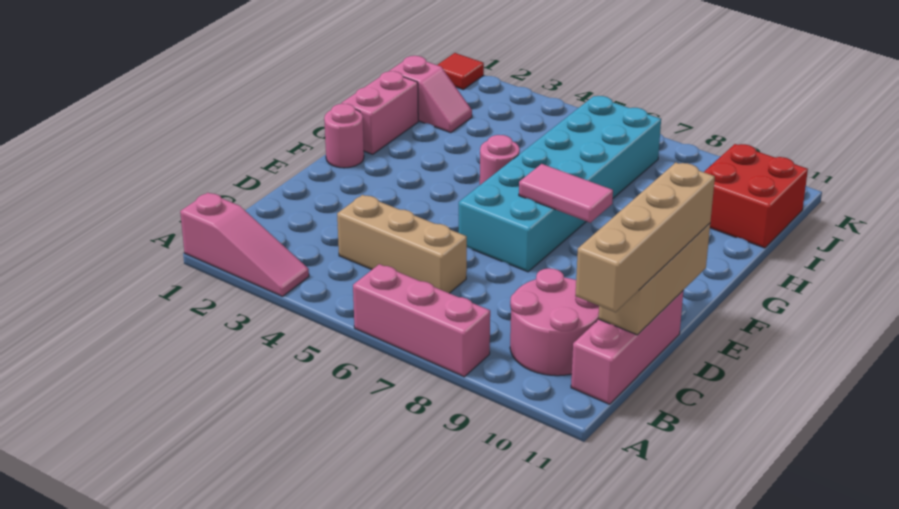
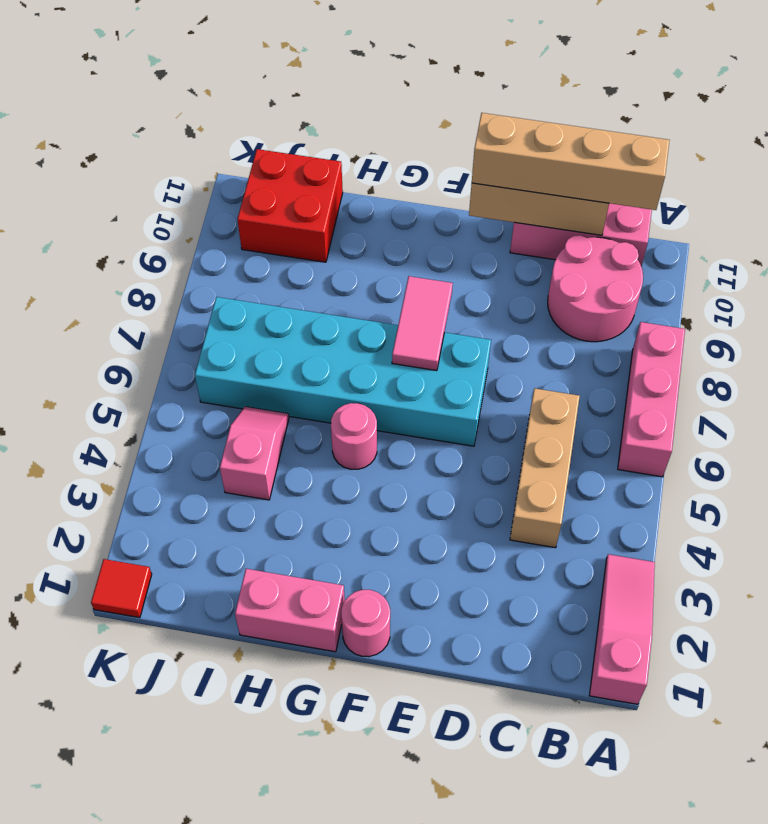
pink 1x2 slope [389,56,472,133] -> pink 1x2 slope moved to [220,407,289,500]

